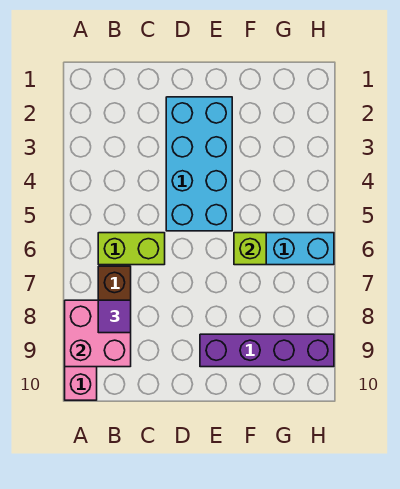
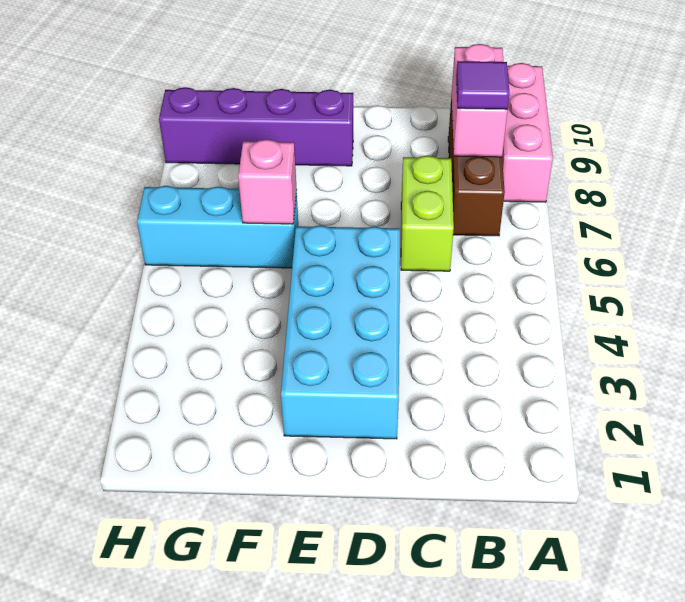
pink 2x2 brick [65,300,131,367] -> pink 1x2 brick [452,44,507,157]
lime 1x2 brick [98,233,165,265] -> lime 1x2 brick turned to [401,156,454,271]
lime 1x1 brick [234,233,266,265] -> pink 1x1 brick [238,139,297,224]

